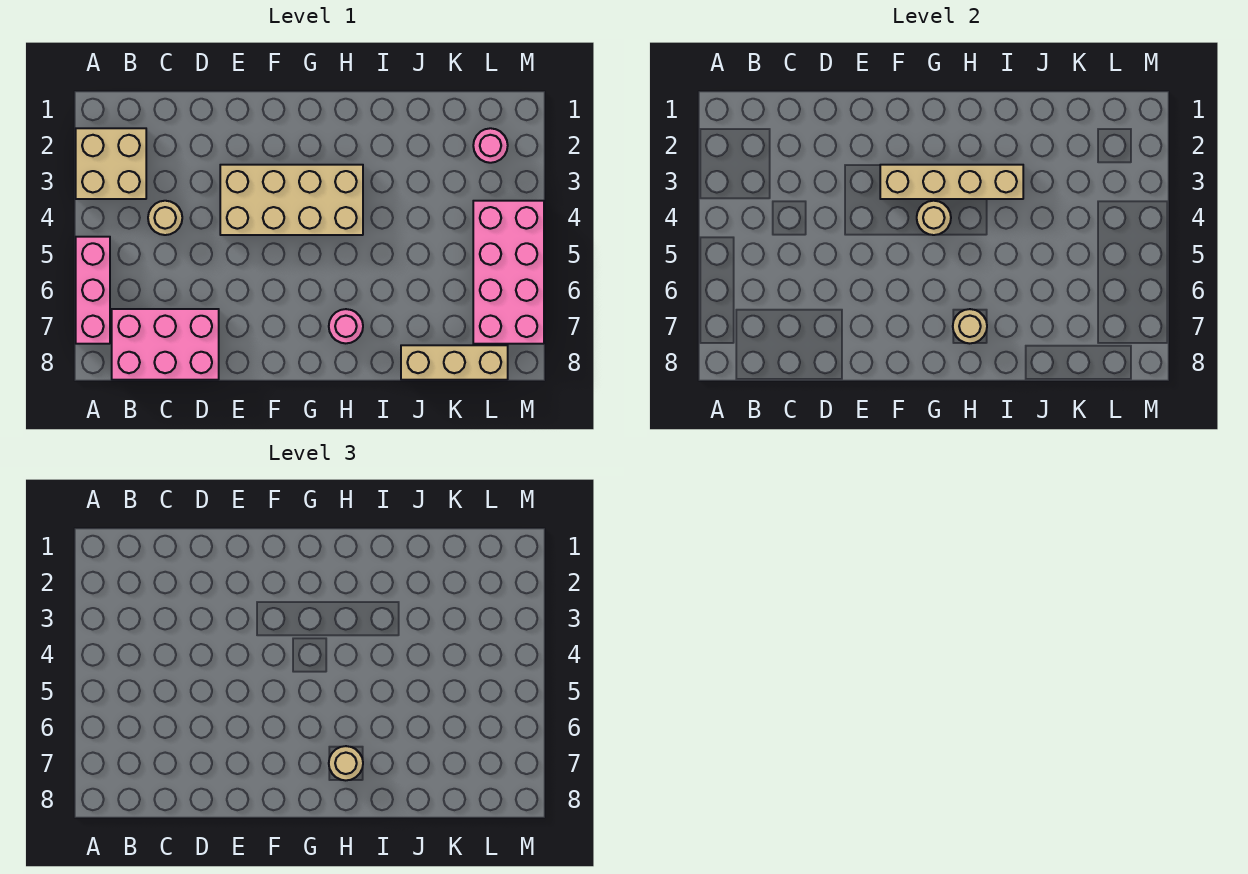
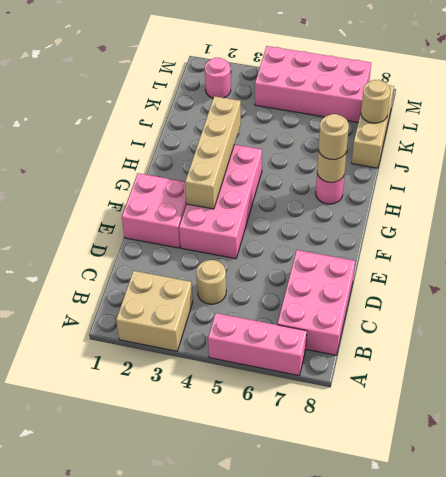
none -> pink 2x2 brick [122,173,187,248]
tan 2x4 brick [220,165,363,235] -> pink 2x4 brick [179,145,262,259]
tan 1x1 round brick [917,201,951,235] -> tan 1x1 round brick moved to [361,80,390,123]

